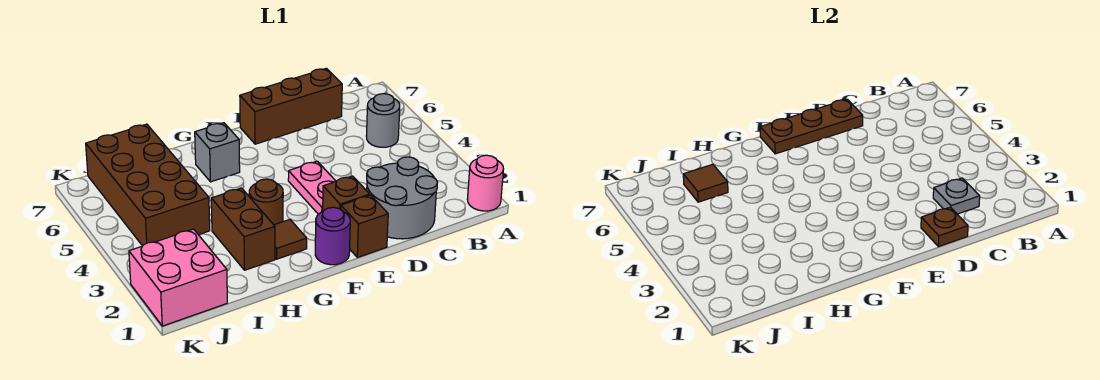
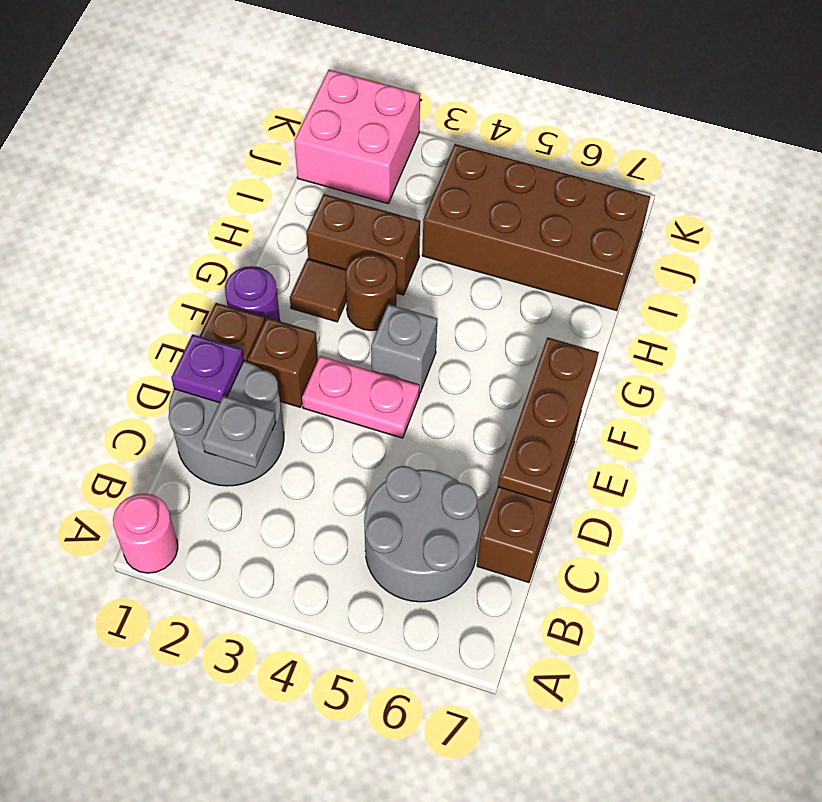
grey 1x1 round brick [366,94,400,147] -> grey 2x2 round brick [364,466,480,602]
brown 1x1 plate [921,207,968,247] -> purple 1x1 plate [171,334,244,403]
grey 1x1 brick [195,123,240,182] -> grey 1x1 brick moved to [371,304,438,394]
brown 1x1 tile [683,164,728,202] -> none

